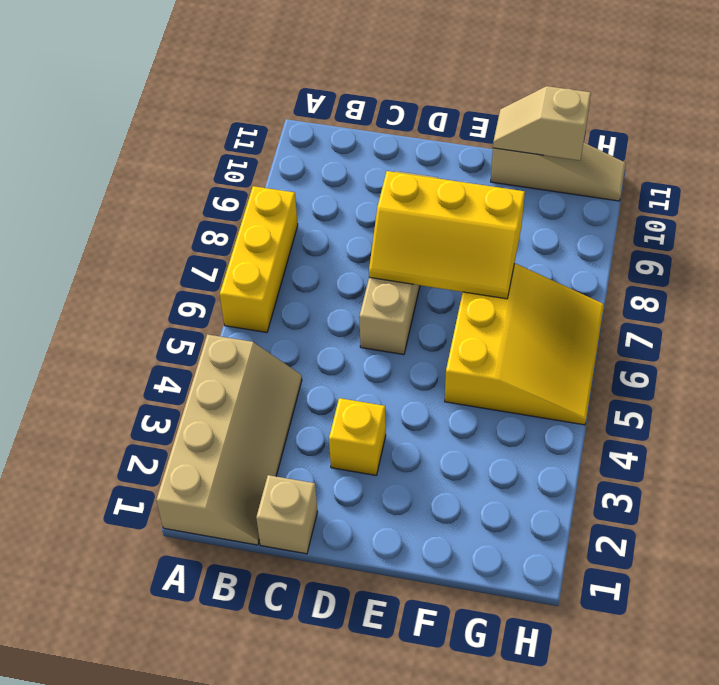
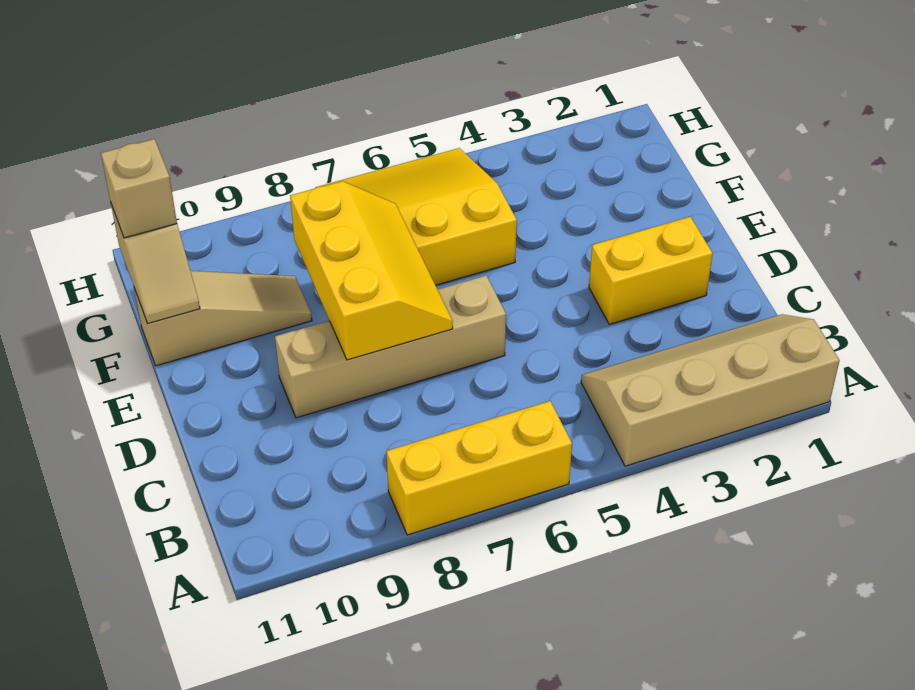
tan 1x1 brick [256,475,317,554] -> tan 1x1 brick moved to [101,139,177,238]
yellow 1x1 brick [329,398,386,475] -> yellow 1x2 brick [589,217,713,324]
tan 1x3 slope [491,143,626,201] -> tan 1x3 slope turned to [134,271,312,366]

